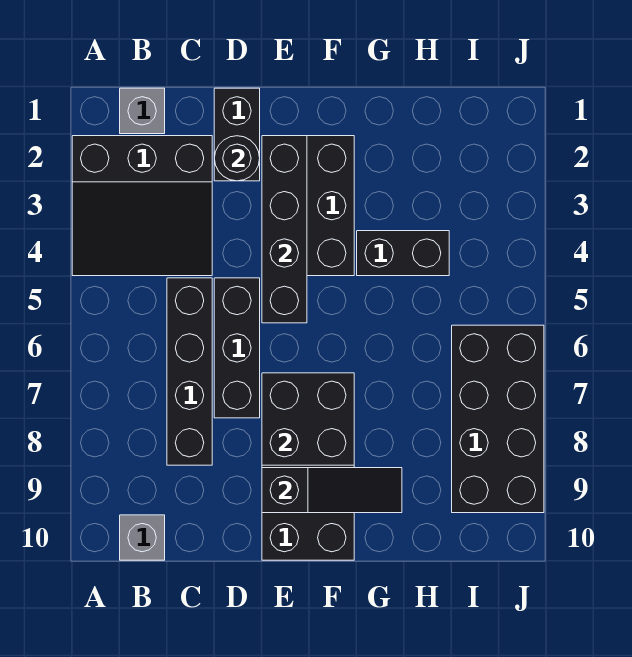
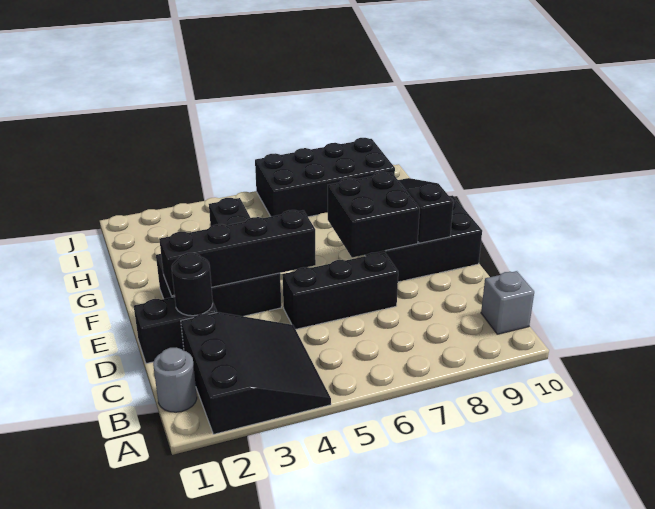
grey 1x1 brick [120,88,165,134] -> grey 1x1 round brick [153,348,197,412]
black 1x4 brick [167,278,212,465] -> none

